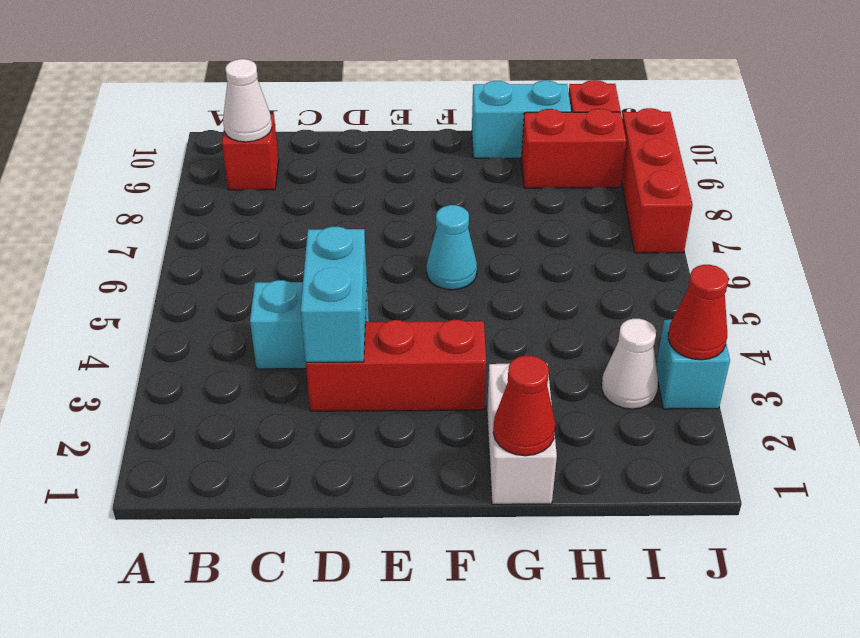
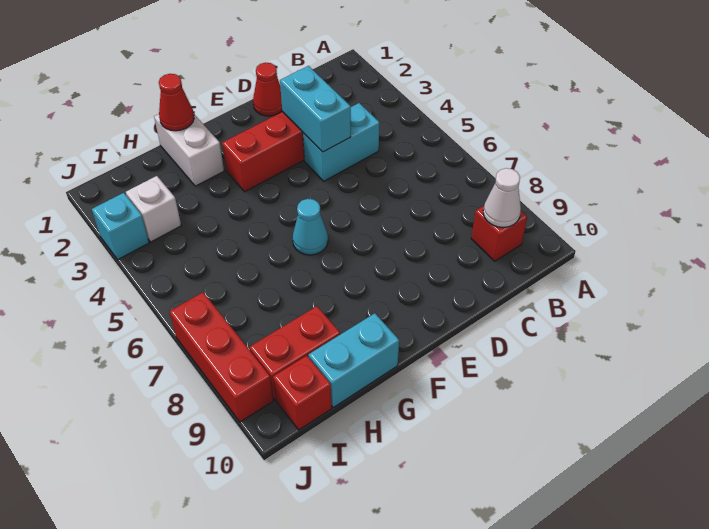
white 1x1 cone [602,319,658,409] -> white 1x1 brick [126,176,181,242]
red 1x1 cone [668,265,728,360] -> red 1x1 cone moved to [253,63,282,116]

